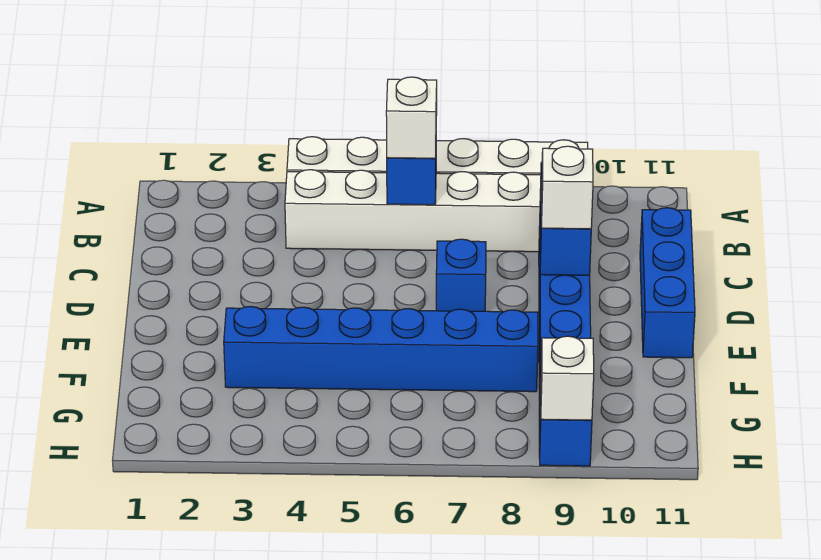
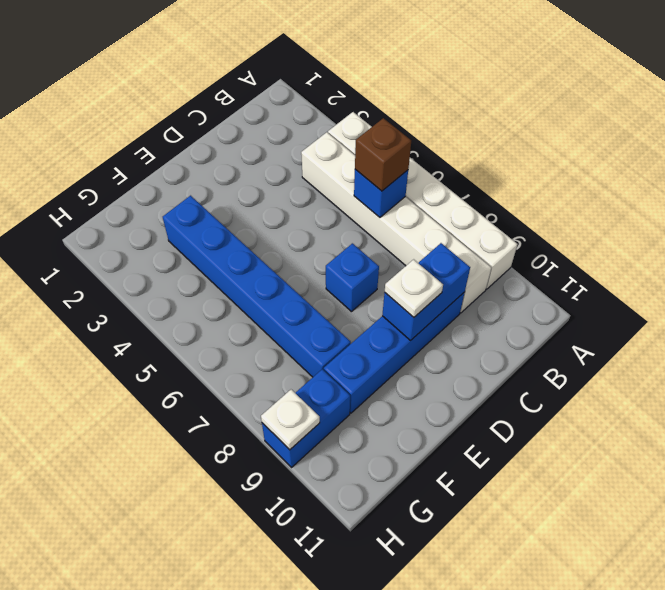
white 1x1 brick [386,77,437,158] -> brown 1x1 brick [355,118,411,191]
blue 1x3 brick [640,208,695,358] -> none
white 1x1 brick [541,146,593,229] -> white 1x1 plate [385,259,443,317]
white 1x1 brick [541,336,594,420] -> white 1x1 plate [261,390,320,450]

